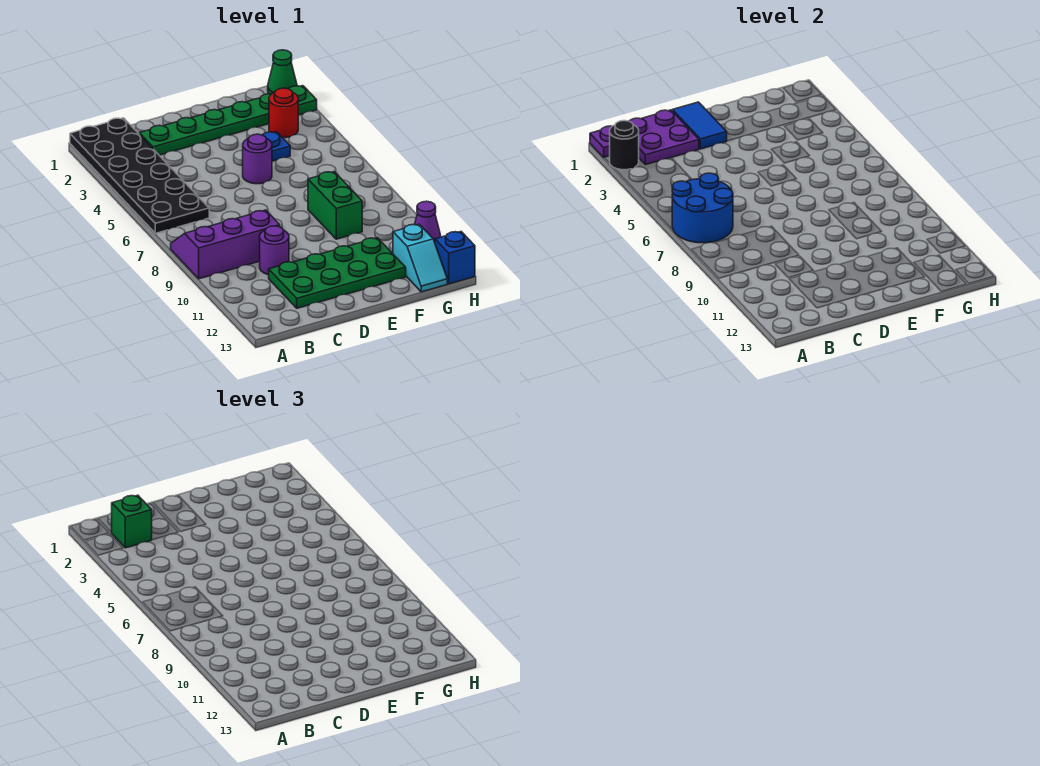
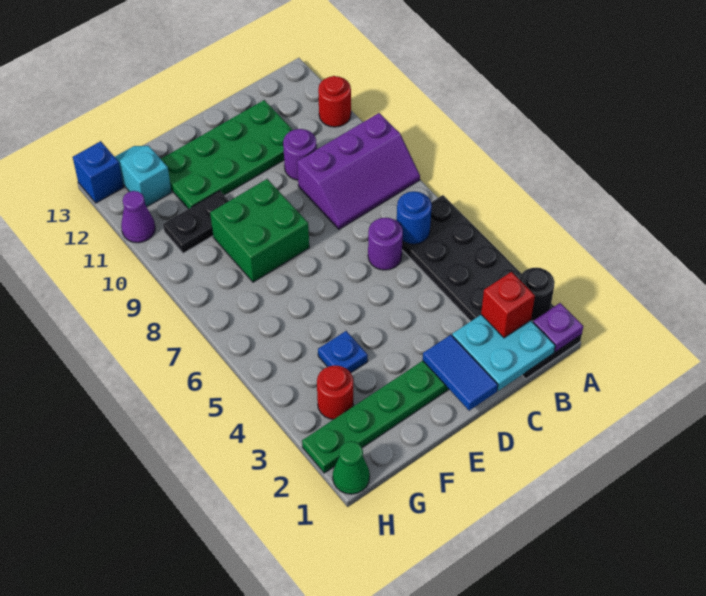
blue 2x2 round brick [672,173,733,243] -> blue 1x1 round brick [397,191,432,244]
none -> red 1x1 round brick [318,76,351,127]
purple 2x2 plate [630,110,699,165] -> cyan 2x2 plate [452,315,555,391]
green 1x1 brick [111,495,152,548] -> red 1x1 brick [481,272,535,338]
purple 1x1 round brick [243,134,272,184] -> purple 1x1 round brick moved to [368,218,403,270]
green 1x2 brick [308,172,362,239] -> green 2x2 brick [210,179,309,282]
none -> black 1x2 plate [163,191,229,253]

